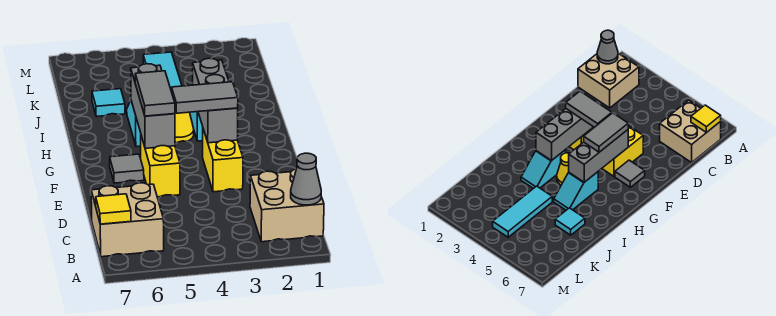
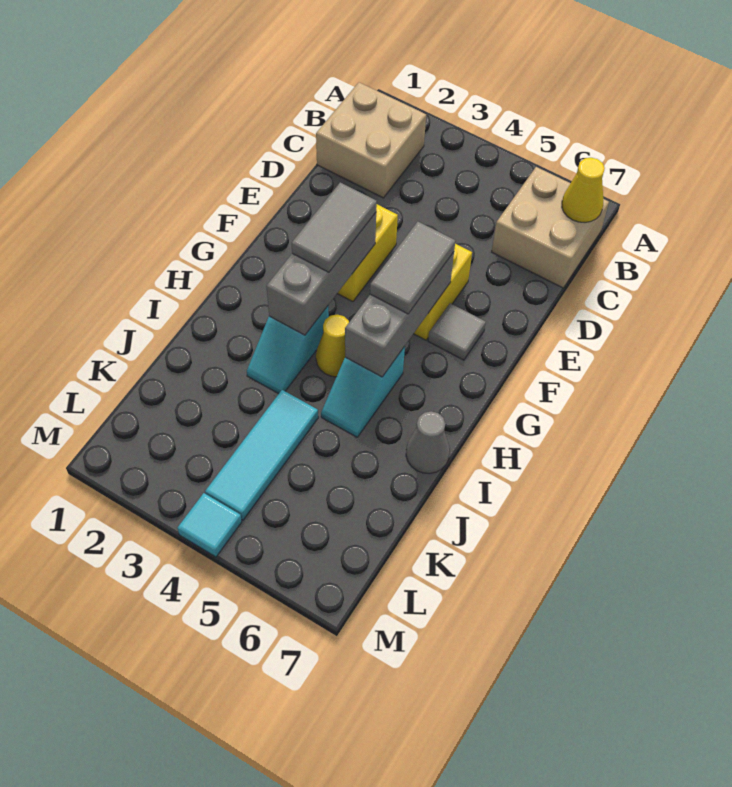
grey 1x1 cone [291,153,321,205] -> grey 1x1 cone moved to [406,411,450,474]
yellow 1x1 tile [96,194,131,224] -> yellow 1x1 cone [562,158,605,222]
grey 1x2 tile [172,82,238,113] -> grey 1x2 tile turned to [292,183,377,272]
cyan 1x1 tile [92,89,125,116] -> cyan 1x1 tile moved to [177,493,242,557]

